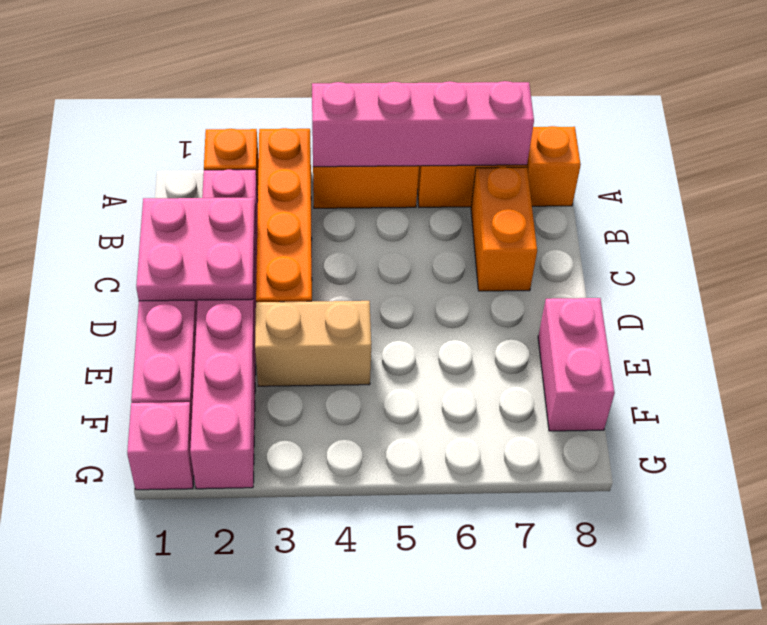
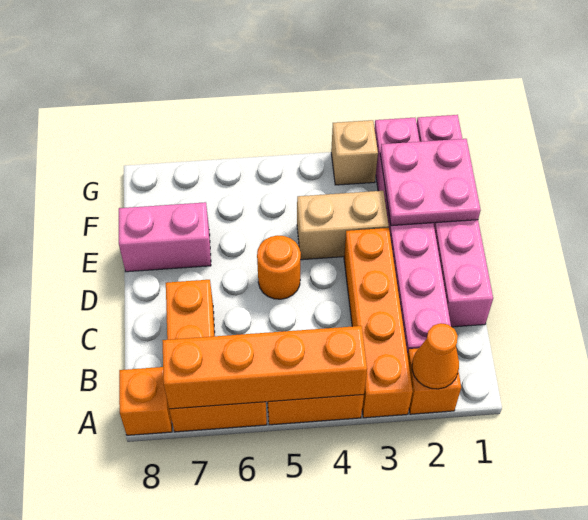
none -> orange 1x1 cone [412,323,459,389]
pink 1x4 brick [312,81,534,167] -> orange 1x4 brick [162,326,367,409]
pink 2x2 plate [136,197,255,301] -> pink 2x2 plate moved to [380,139,481,226]
none -> orange 1x1 round brick [257,235,301,299]
pink 1x2 brick [538,298,615,431] -> pink 1x2 brick turned to [119,202,211,272]
none -> tan 1x1 brick [331,120,378,185]

